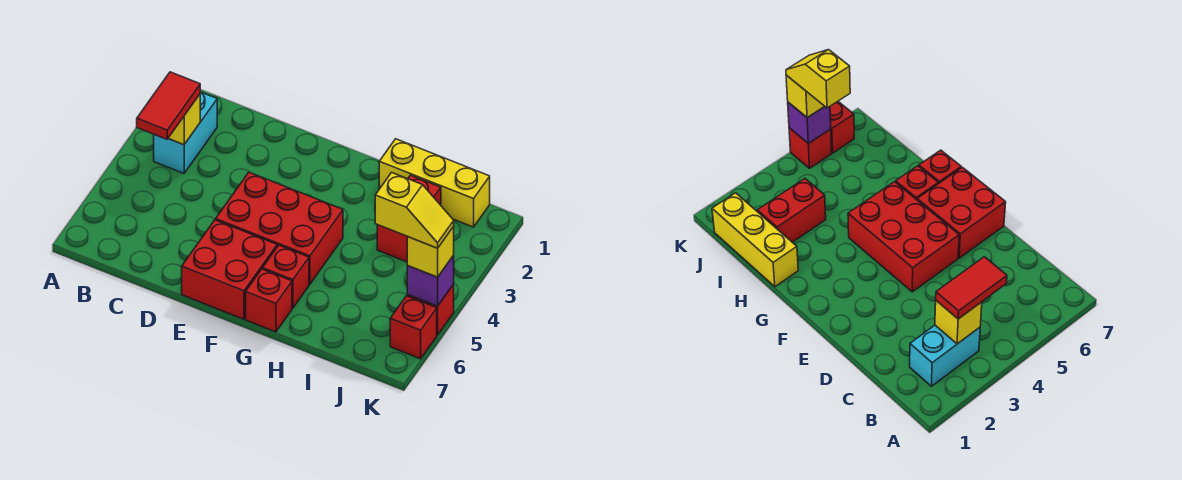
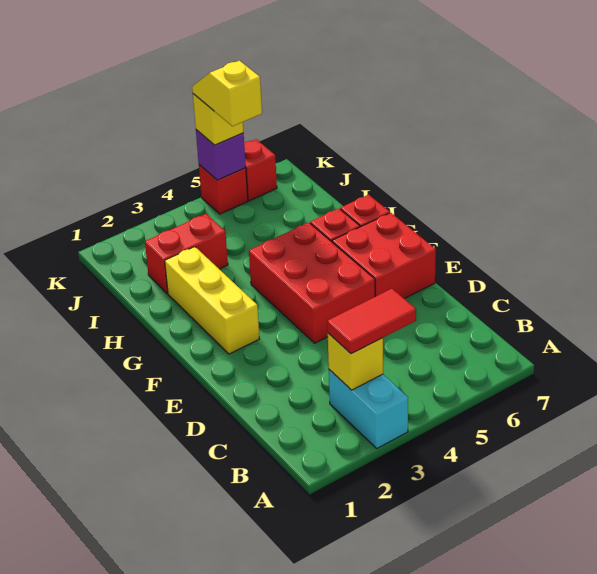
cyan 1x2 brick [154,92,217,173] -> cyan 1x2 brick turned to [329,370,408,448]
yellow 1x3 brick [379,139,490,227] -> yellow 1x3 brick moved to [165,247,259,354]

